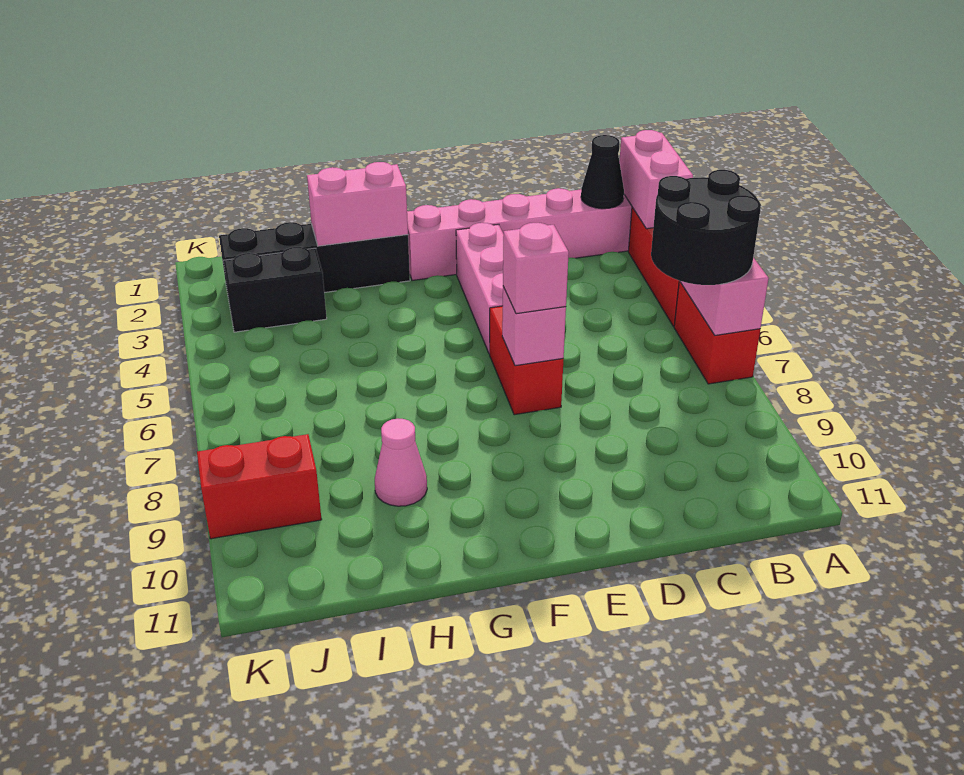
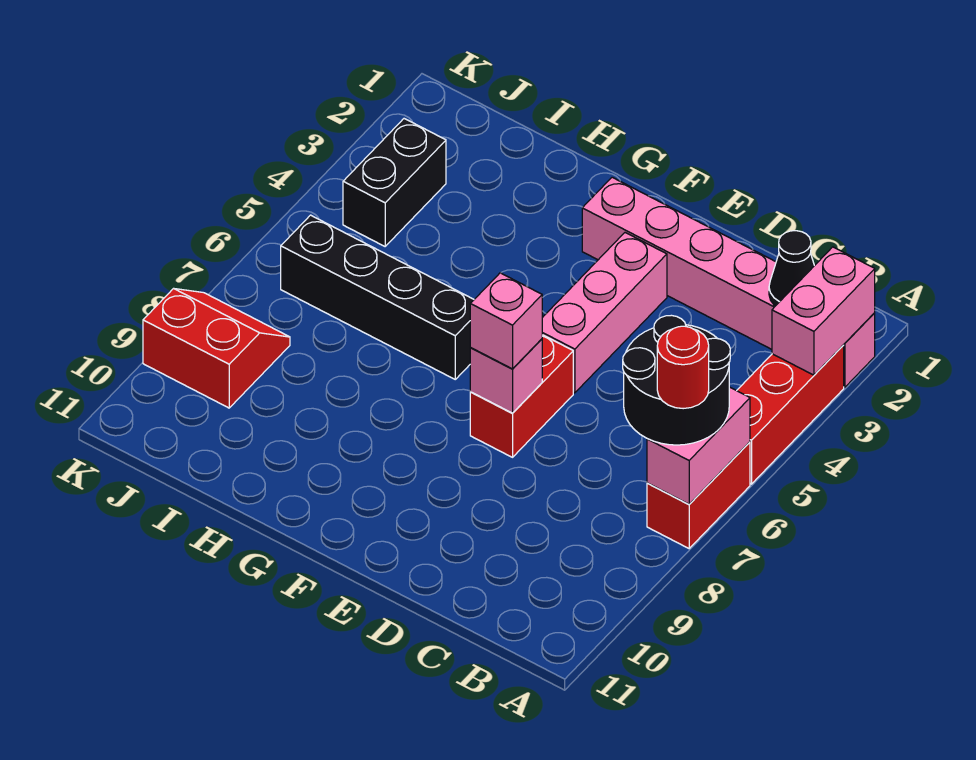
none -> red 1x1 round brick [657,326,709,409]
black 1x4 brick [219,222,410,293] -> black 1x4 brick moved to [281,215,474,379]
pink 1x2 brick [307,162,408,246] -> none
pink 1x1 cone [375,419,427,506] -> none
black 1x2 brick [223,247,327,332] -> black 1x2 brick turned to [343,119,446,246]

